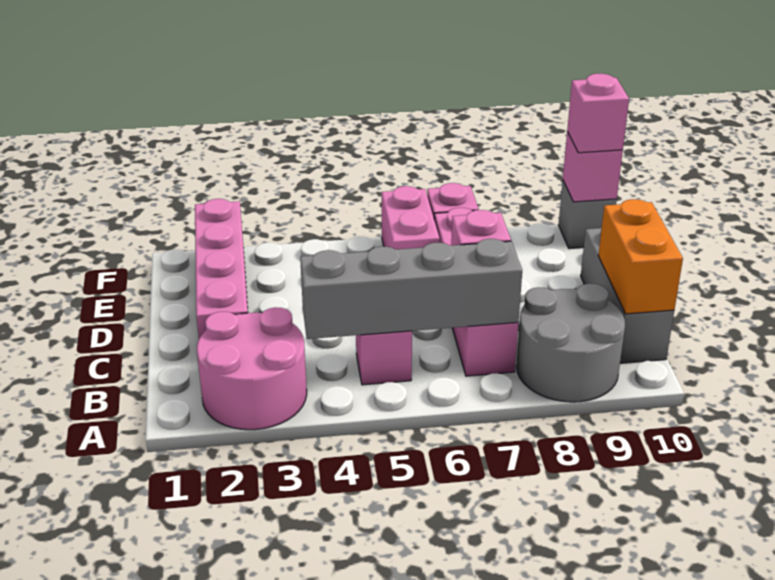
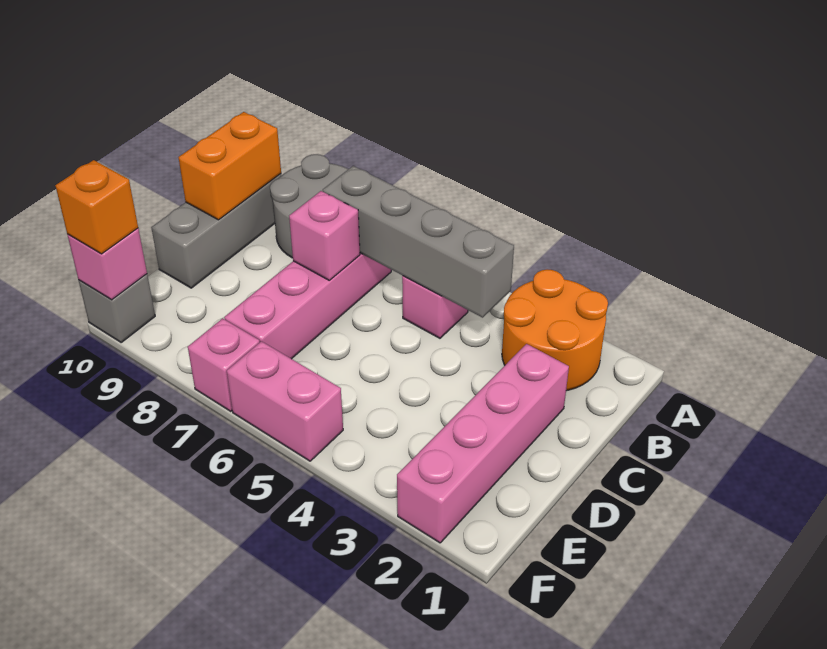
pink 2x2 round brick [197,307,307,430] -> orange 2x2 round brick [502,269,608,391]
pink 1x2 brick [382,186,440,250] -> pink 1x2 brick turned to [227,341,343,461]
pink 1x1 brick [567,73,629,153] -> orange 1x1 brick [55,160,138,254]

